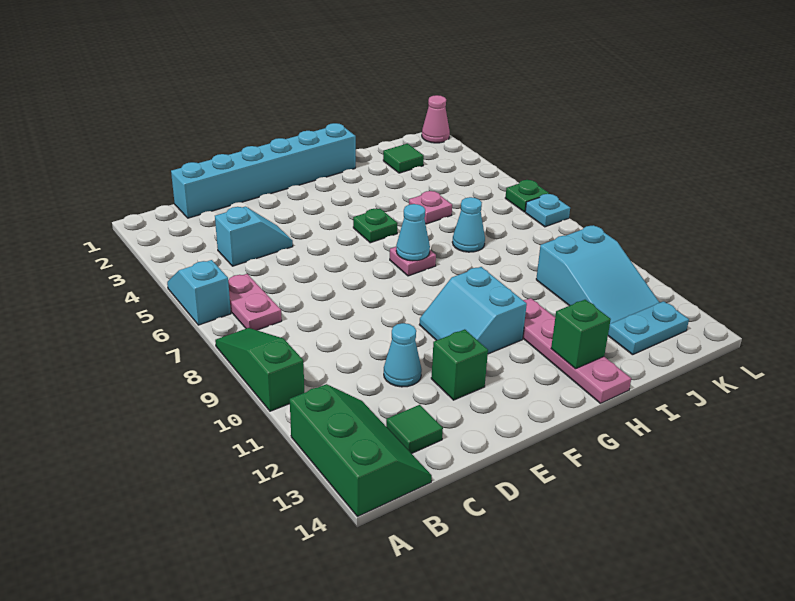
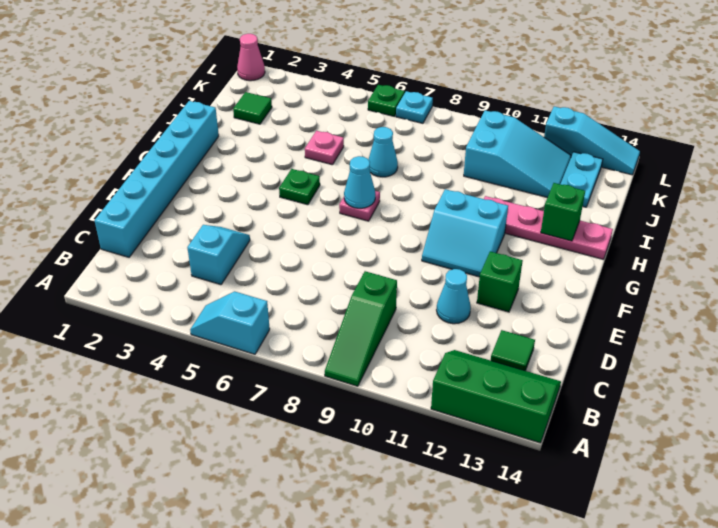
green 1x3 slope [215,328,304,411] -> green 1x3 slope turned to [325,271,397,386]
pink 1x2 plate [228,274,282,330] -> none
none -> cyan 1x3 slope [544,106,640,175]

